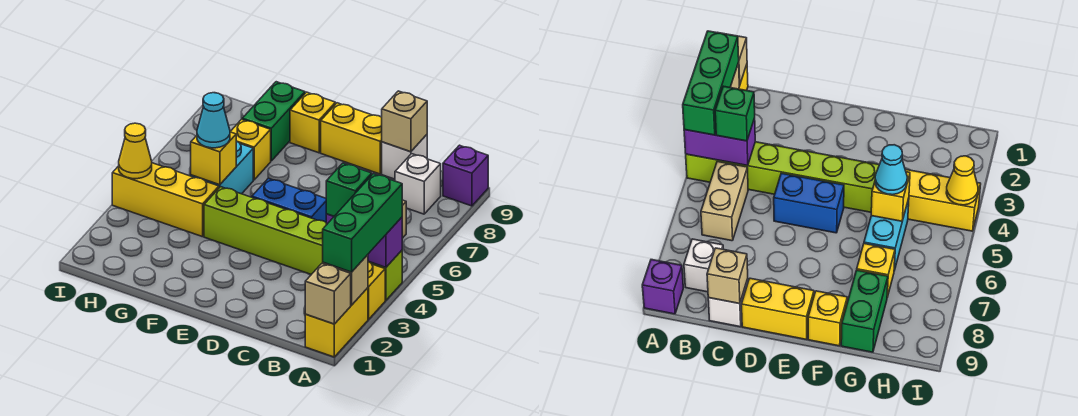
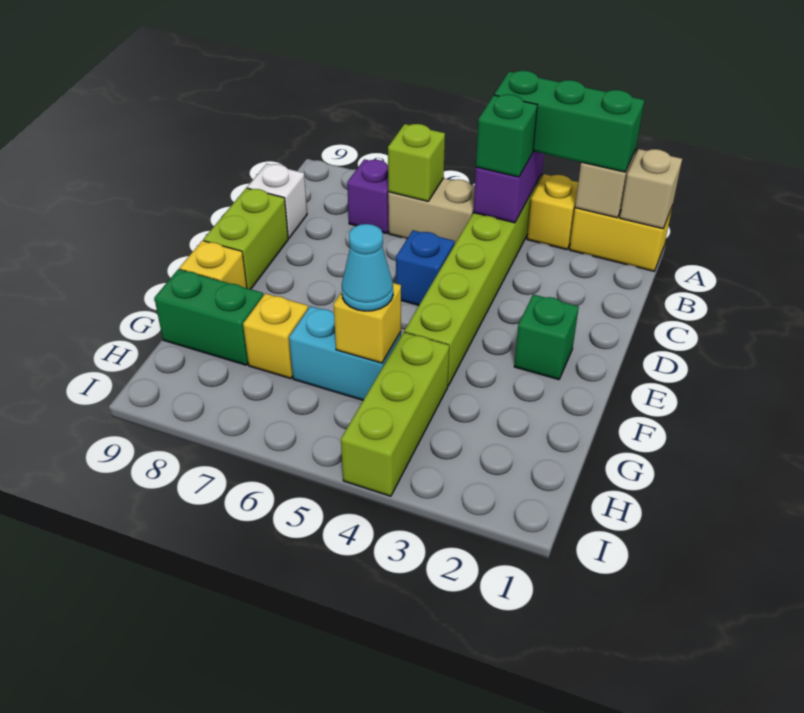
purple 1x1 brick [443,145,488,206] -> purple 1x1 brick moved to [347,159,389,234]
none -> lime 1x1 brick [388,124,445,201]
white 1x1 brick [395,154,441,214] -> none
tan 1x1 brick [382,91,427,152] -> none
blue 1x2 brick [252,178,326,222] -> blue 1x1 brick [396,230,455,305]
yellow 1x2 brick [321,103,382,174] -> lime 1x2 brick [203,188,288,289]
none -> green 1x1 brick [514,294,579,380]
yellow 1x3 brick [112,163,219,237] -> lime 1x3 brick [341,332,449,496]
yellow 1x1 cone [119,123,152,179] -> none

